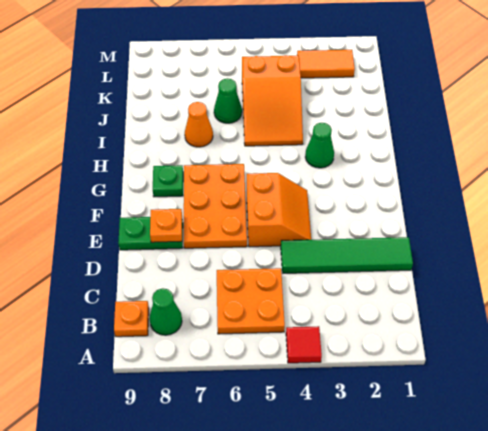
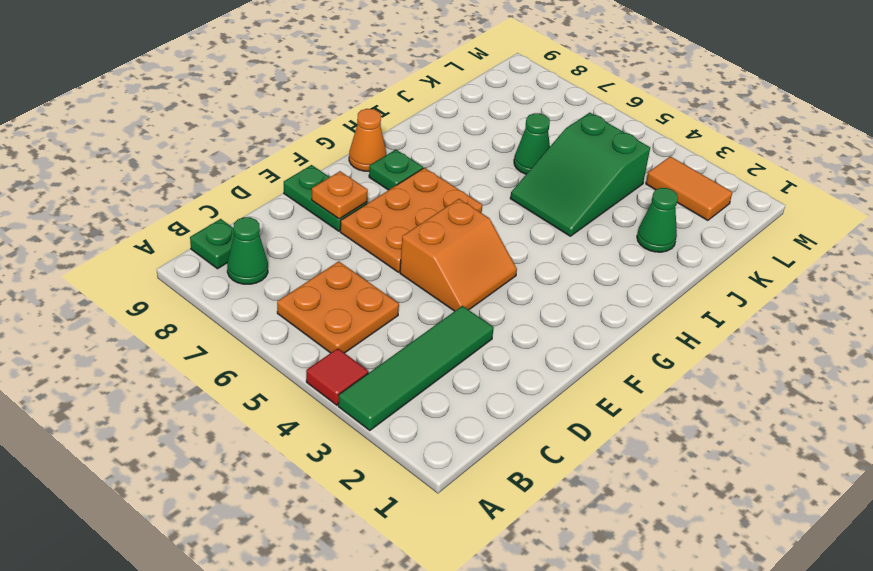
orange 1x1 plate [114,301,149,337] -> green 1x1 plate [190,219,234,269]
green 1x4 tile [281,237,413,274] -> green 1x4 tile turned to [338,306,494,431]
green 1x1 cone [305,123,334,168] -> green 1x1 cone moved to [637,188,678,252]
orange 2x3 slope [242,55,303,146] -> green 2x3 slope [510,113,650,236]
orange 1x1 cone [185,102,213,147] -> orange 1x1 cone moved to [349,109,386,171]

